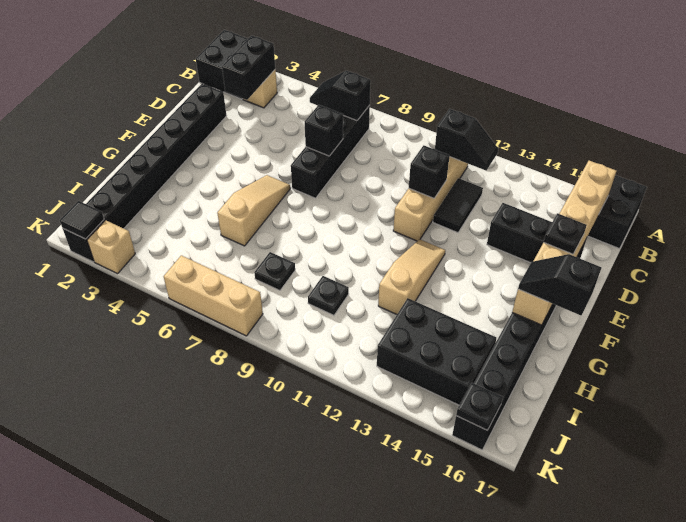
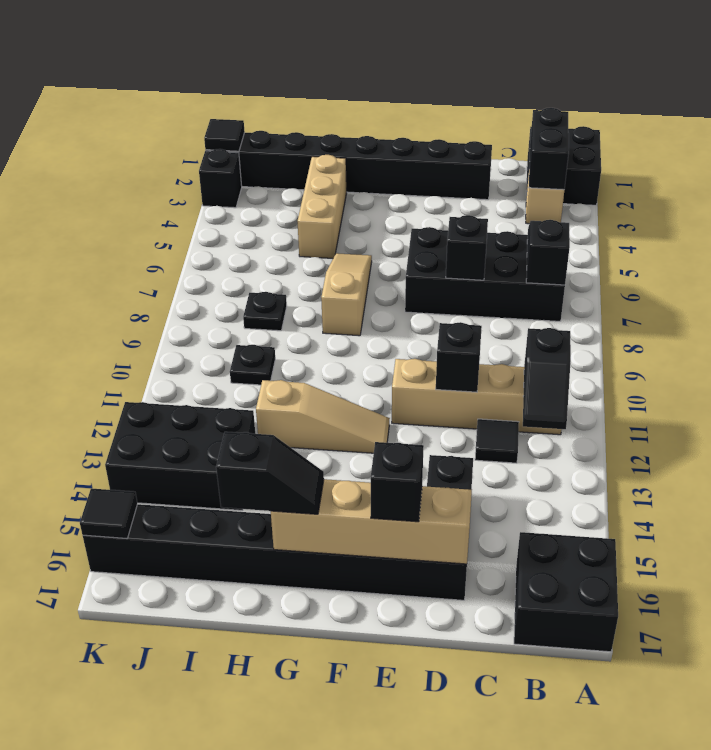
black 1x2 brick [222,36,275,100] -> black 1x2 brick turned to [529,108,569,190]
black 1x4 brick [291,105,370,198] -> black 2x4 brick [405,227,565,321]
tan 1x6 brick [512,161,616,325] -> tan 1x4 brick [271,479,472,564]
black 1x2 tile [433,178,483,233] -> black 1x1 tile [475,419,519,463]
black 1x1 plate [544,213,587,254] -> black 1x1 brick [371,442,424,522]
tan 1x3 slope [217,175,290,246] -> tan 1x3 slope turned to [321,253,372,336]
black 1x2 slope [518,254,602,315] -> black 1x2 slope turned to [216,432,324,514]
black 2x3 brick [377,298,496,405] -> black 2x3 brick turned to [105,402,255,511]
tan 1x1 brick [87,220,135,274] -> black 1x1 brick [199,149,242,208]
tan 1x3 brick [164,255,263,336] -> tan 1x3 brick moved to [297,155,347,258]
black 1x1 plate [456,383,503,430] -> black 1x1 tile [80,488,137,538]

